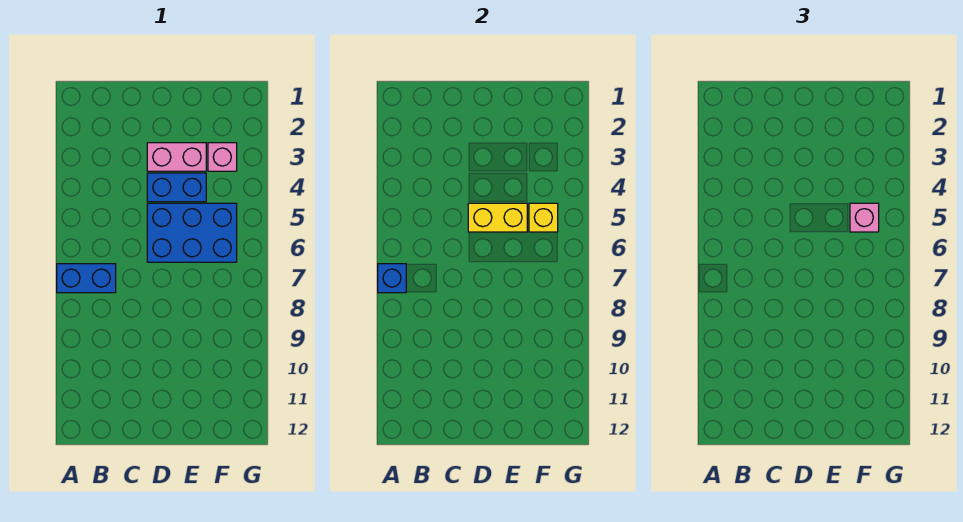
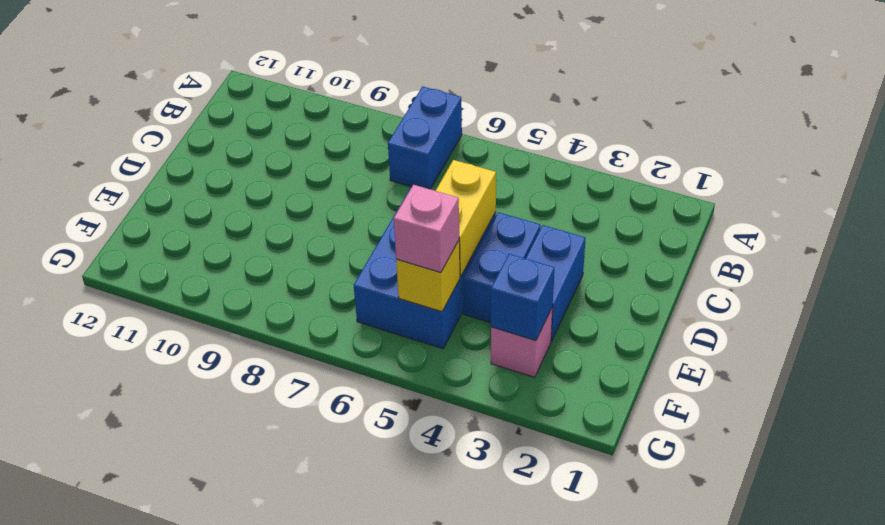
blue 1x1 brick [378,264,406,293] -> blue 1x1 brick moved to [491,254,554,340]
pink 1x2 brick [147,143,206,171] -> blue 1x2 brick [526,225,585,341]

